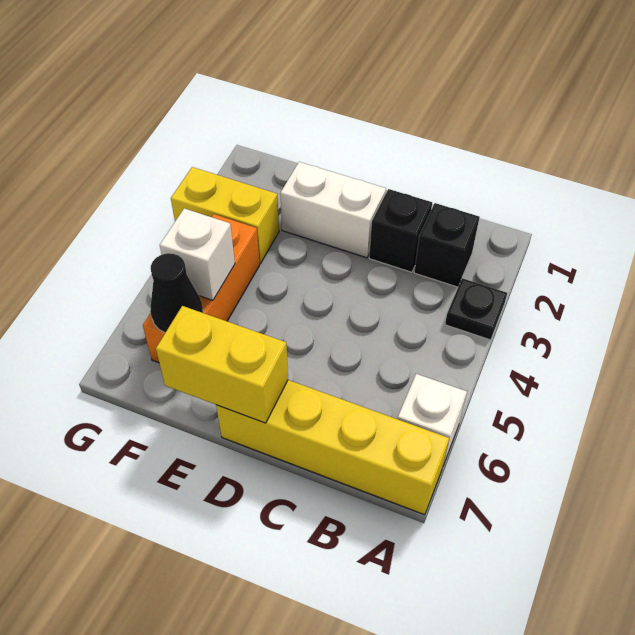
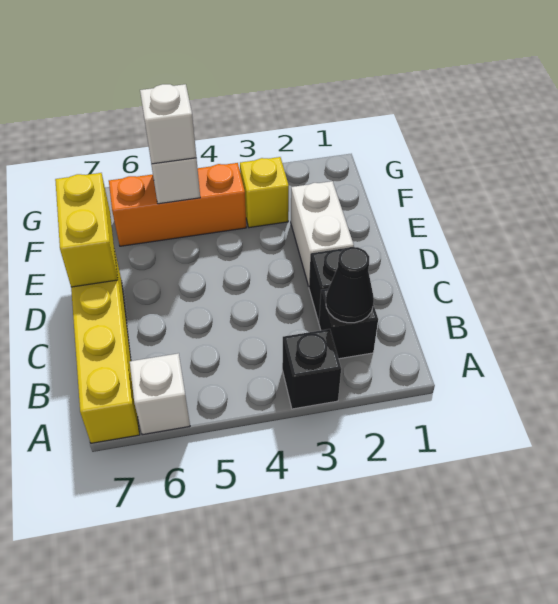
black 1x1 plate [445,278,507,340] -> black 1x1 brick [282,329,341,409]
yellow 1x2 brick [171,167,279,263] -> yellow 1x1 brick [240,157,289,228]
none -> white 1x1 brick [140,84,196,164]
black 1x1 cone [150,253,203,333] -> black 1x1 cone moved to [326,247,374,323]

